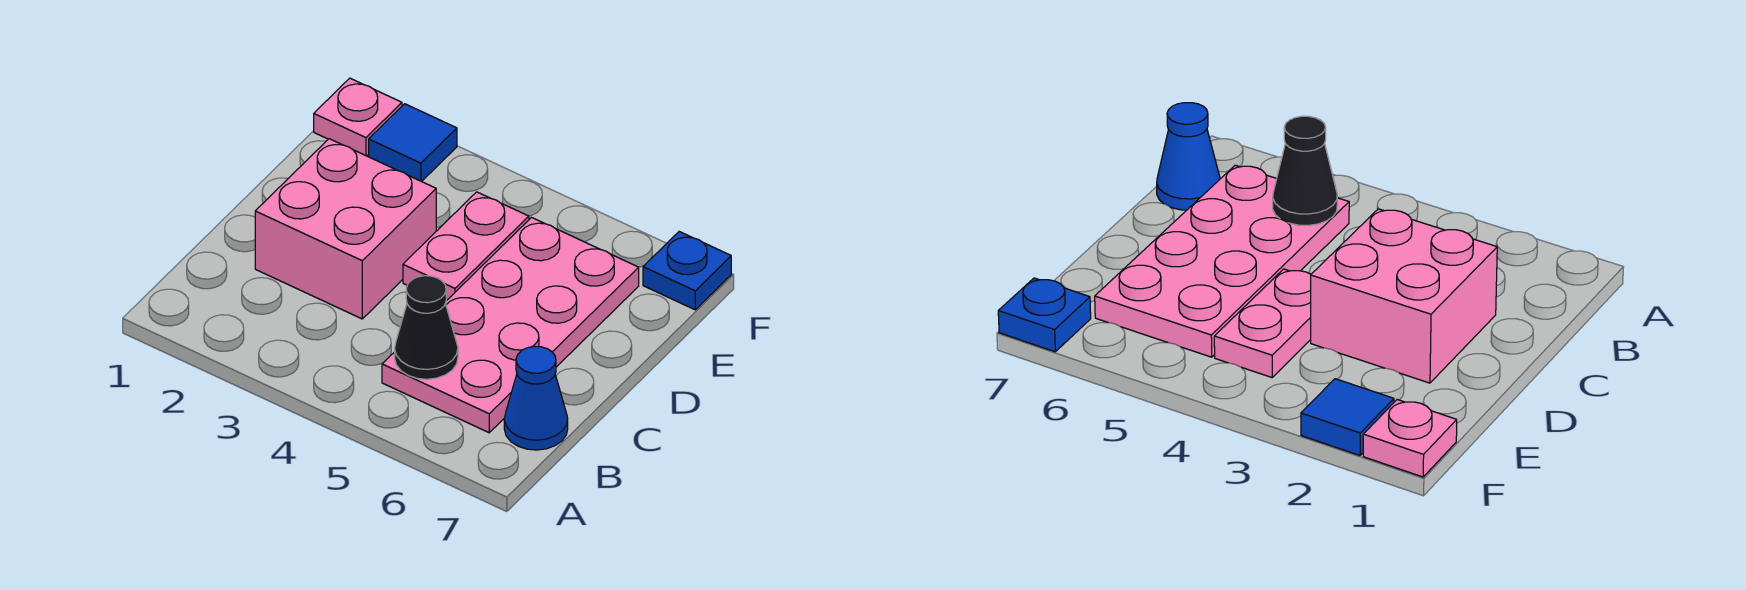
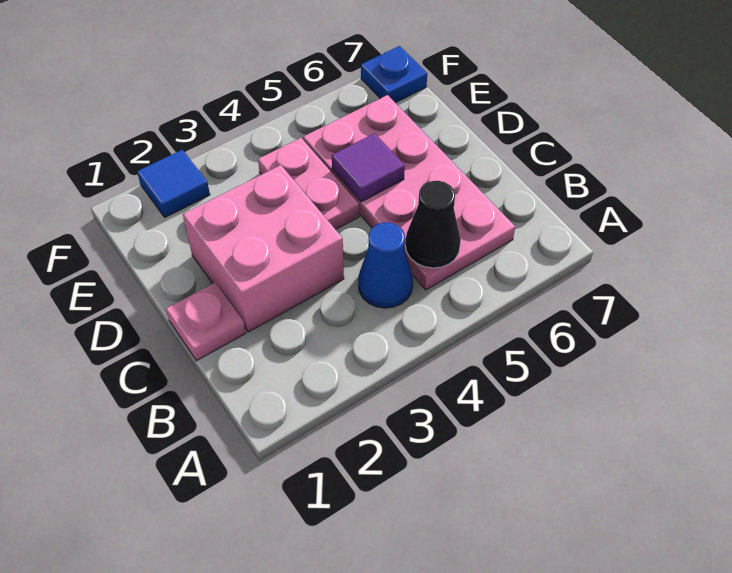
blue 1x1 cone [504,346,568,450] -> blue 1x1 cone moved to [358,223,413,308]
none -> purple 1x1 tile [332,133,405,202]
pink 1x1 plate [314,78,402,156] -> pink 1x1 plate moved to [166,283,246,361]

